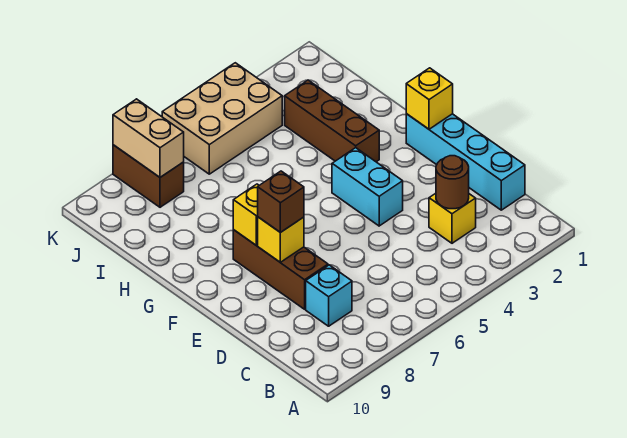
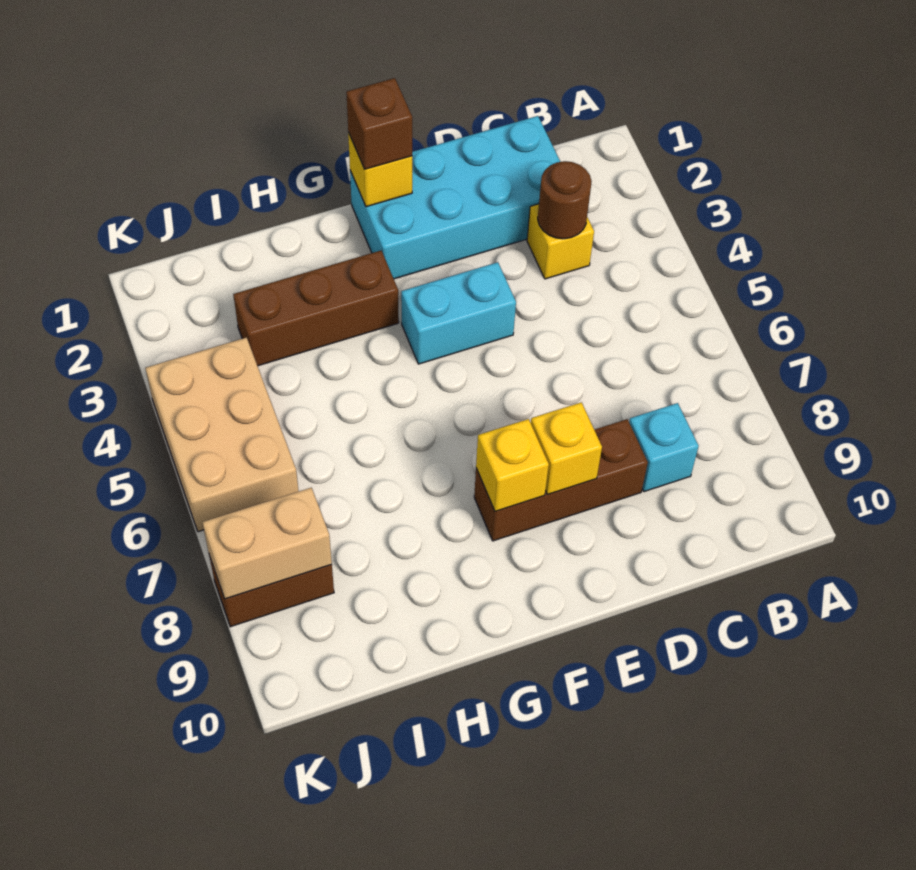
cyan 1x4 brick [406,114,525,210] -> cyan 2x4 brick [350,116,560,279]
brown 1x1 brick [258,171,304,233] -> brown 1x1 brick moved to [346,78,412,169]

